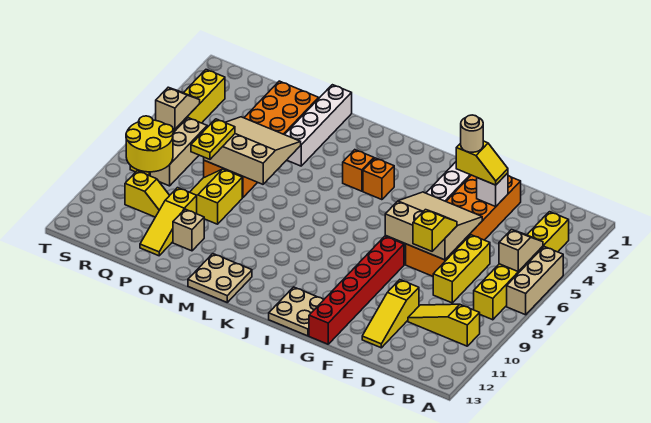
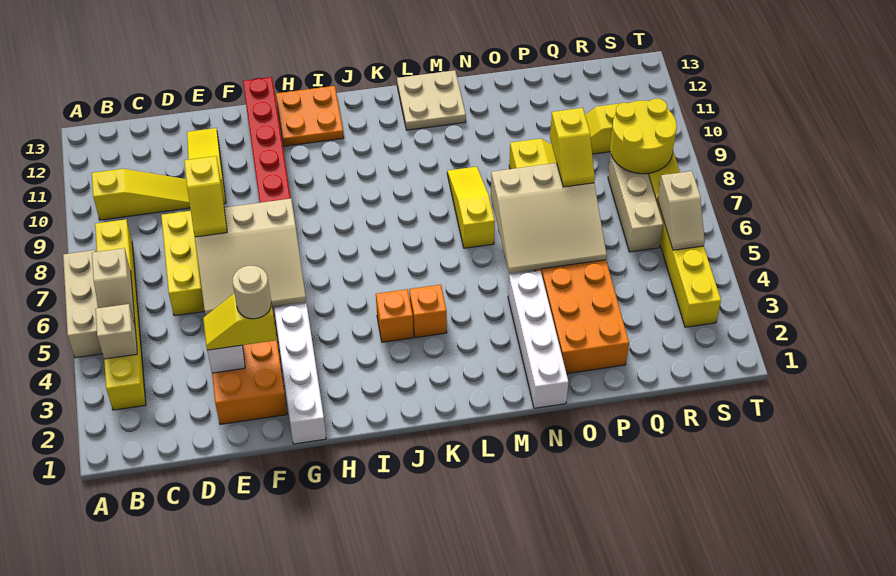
tan 2x2 plate [269,287,324,336] -> orange 2x2 plate [276,86,344,146]
tan 1x1 brick [173,209,204,251] -> tan 1x1 brick moved to [95,304,137,359]
yellow 1x2 plate [191,119,235,159] -> yellow 1x2 slope [550,108,595,187]
yellow 1x3 slope [140,188,197,256] -> yellow 1x3 slope moved to [447,167,495,248]

